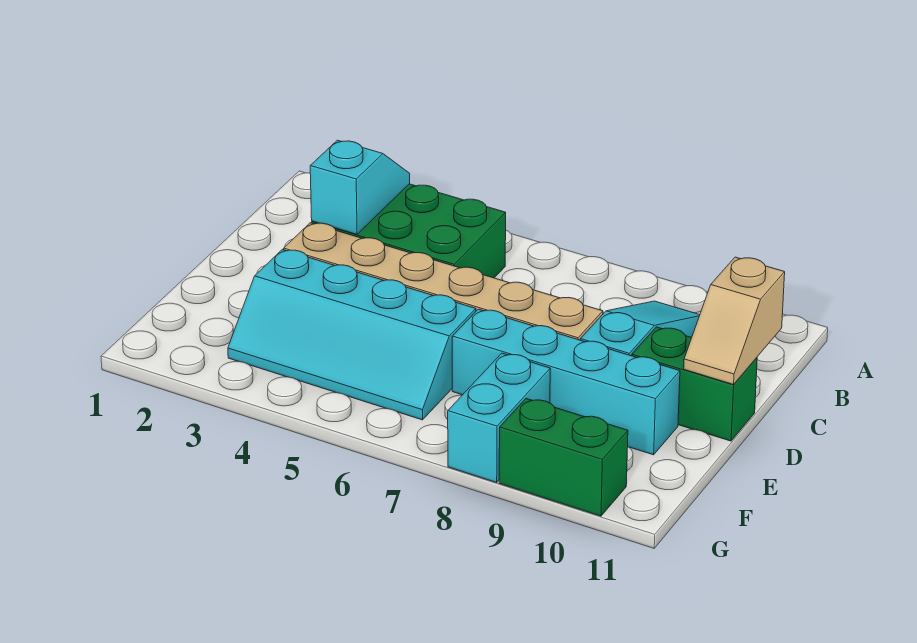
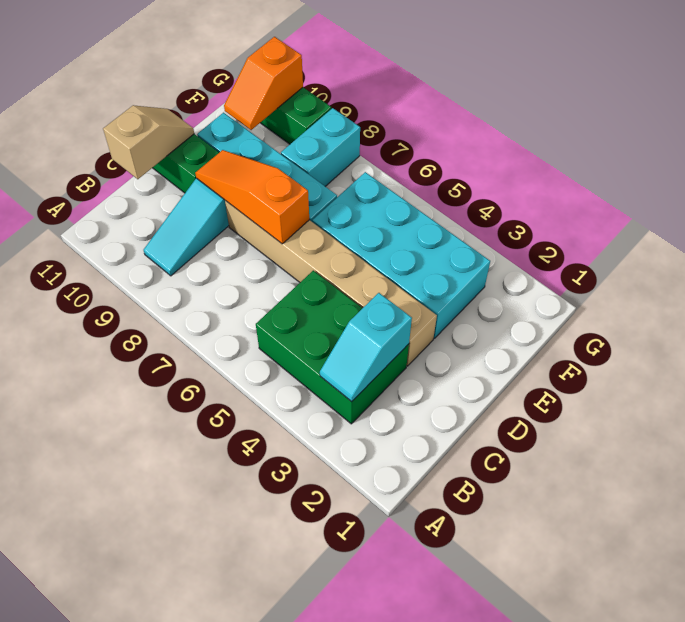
none -> orange 1x3 slope [195,150,309,244]
cyan 2x4 slope [228,250,476,420] -> cyan 2x4 brick [312,172,490,338]
none -> orange 1x2 slope [224,37,303,130]

